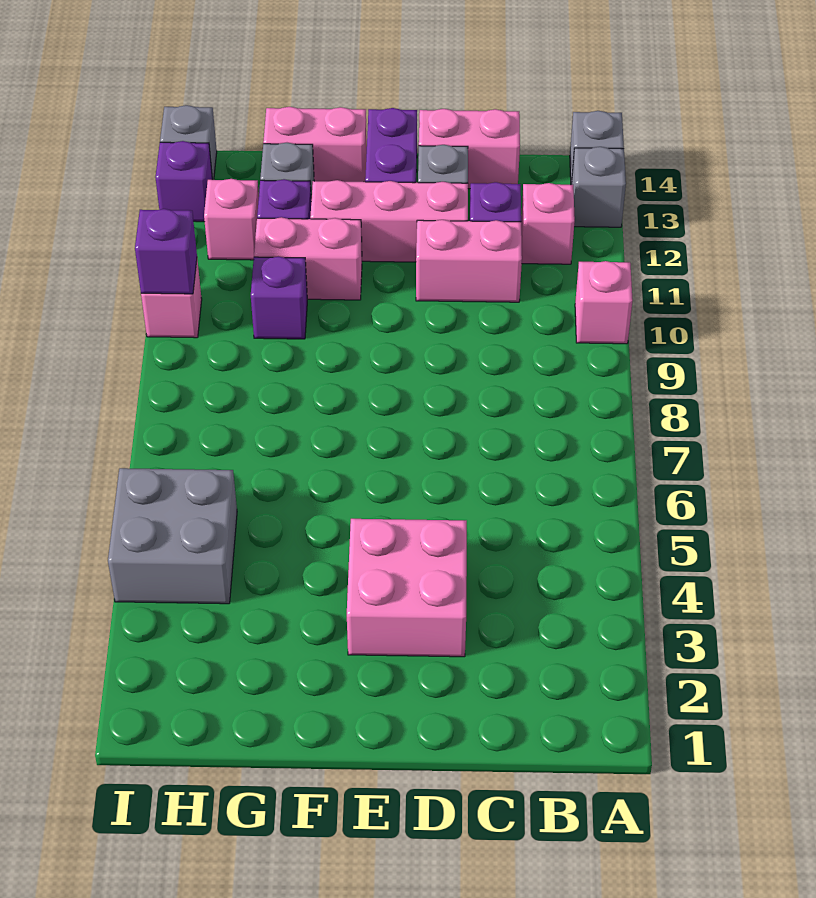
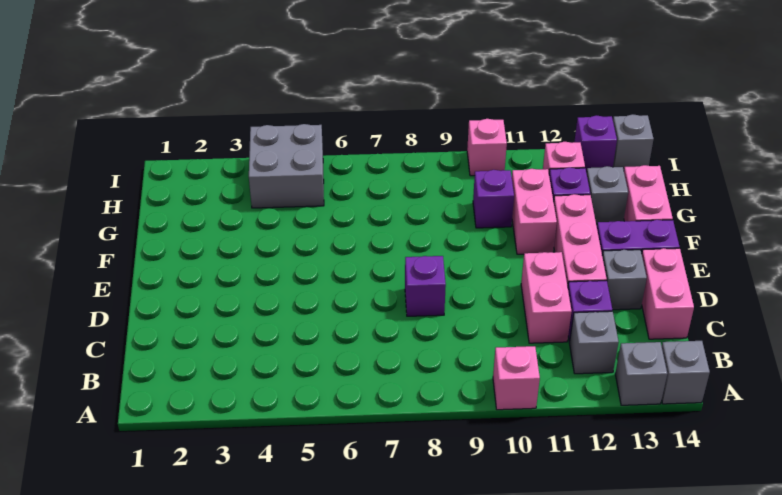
pink 1x1 brick [521,183,575,264] -> grey 1x1 brick [569,311,619,374]
pink 2x2 brick [347,519,467,657] -> none
purple 1x1 brick [135,209,197,294] -> purple 1x1 brick moved to [405,256,446,316]

